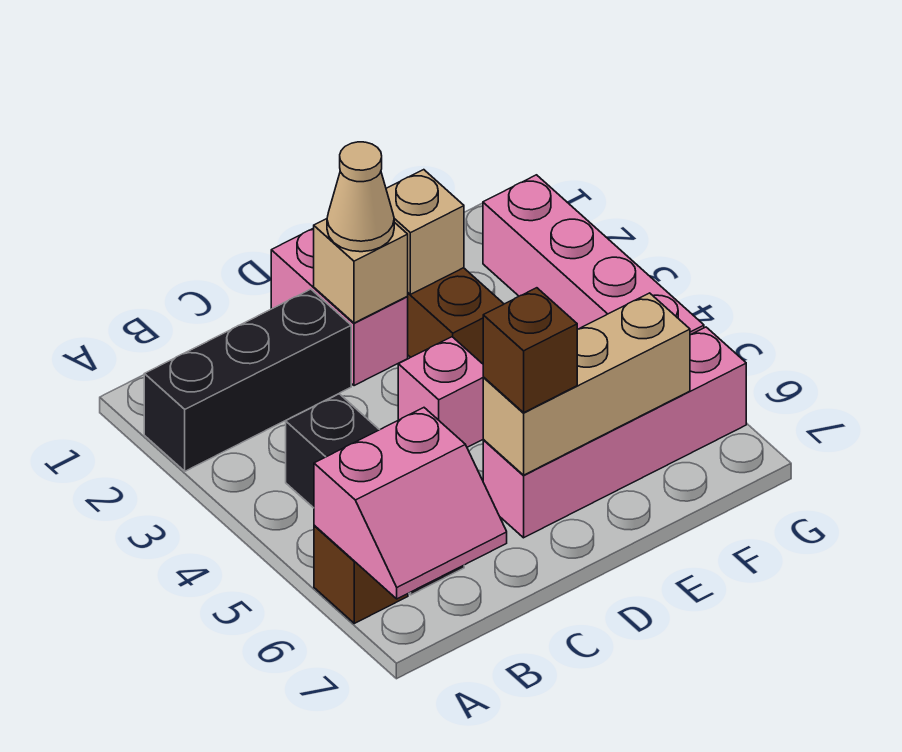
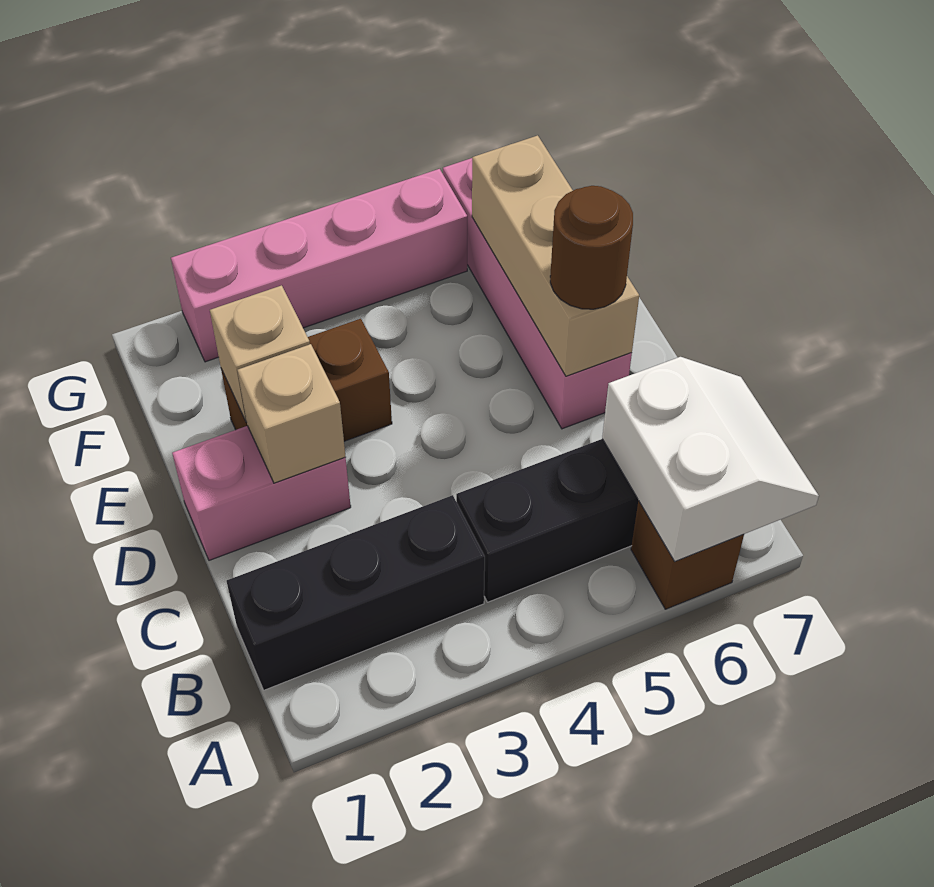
black 1x3 brick [144,289,351,471] -> black 1x3 brick turned to [227,495,485,690]
pink 2x2 slope [314,408,507,599] -> white 2x2 slope [602,357,819,561]
tan 1x1 cone [327,142,394,252] -> none
pink 1x1 brick [398,337,483,447] -> none
brown 1x1 brick [483,288,577,413] -> brown 1x1 round brick [550,186,633,309]

